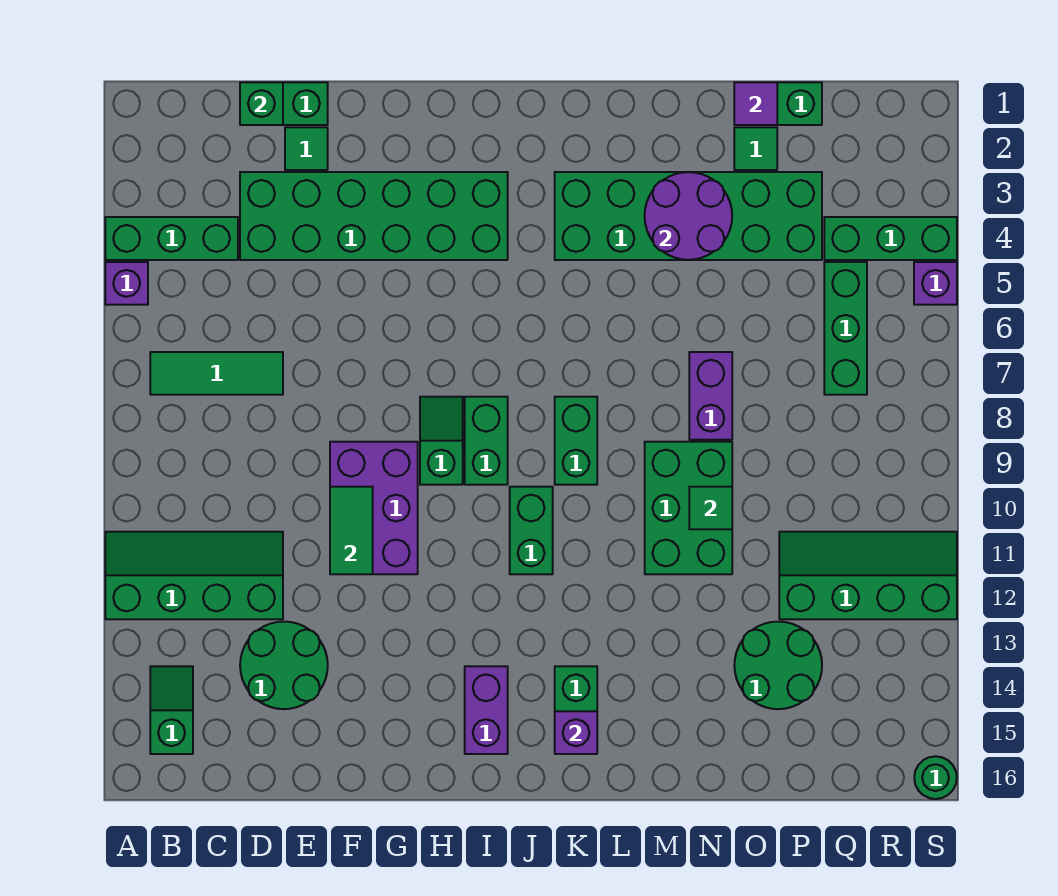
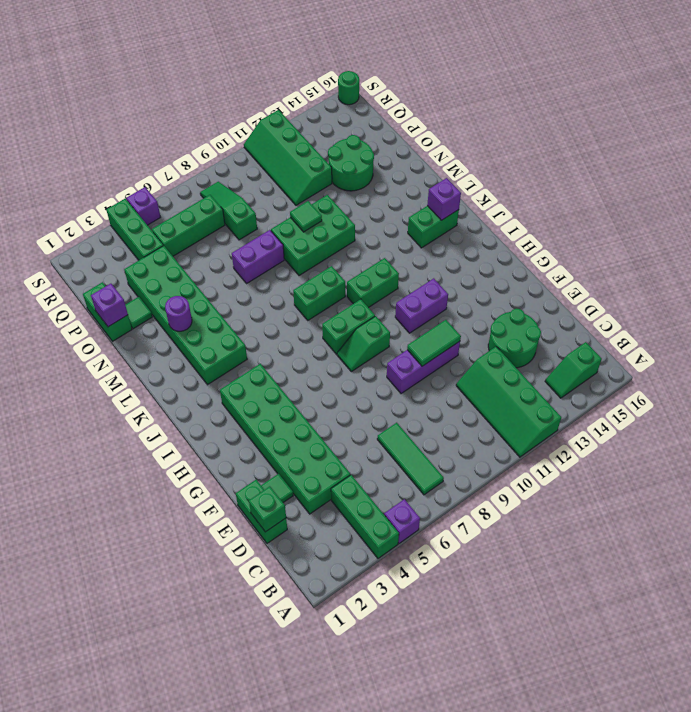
purple 2x3 brick [330,442,418,574] -> purple 1x3 brick [387,341,460,394]
purple 1x2 brick [465,666,508,754] -> purple 1x2 brick moved to [395,278,448,333]
purple 2x2 round brick [645,172,732,260] -> purple 1x1 round brick [165,296,192,331]
purple 1x1 tile [734,82,777,125] -> purple 1x1 brick [91,284,128,327]
none -> green 1x3 slope [200,182,257,240]

